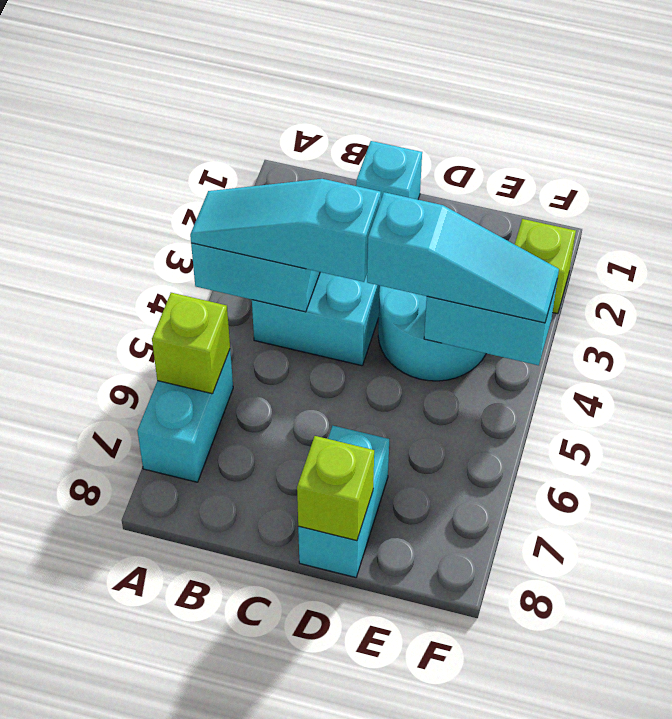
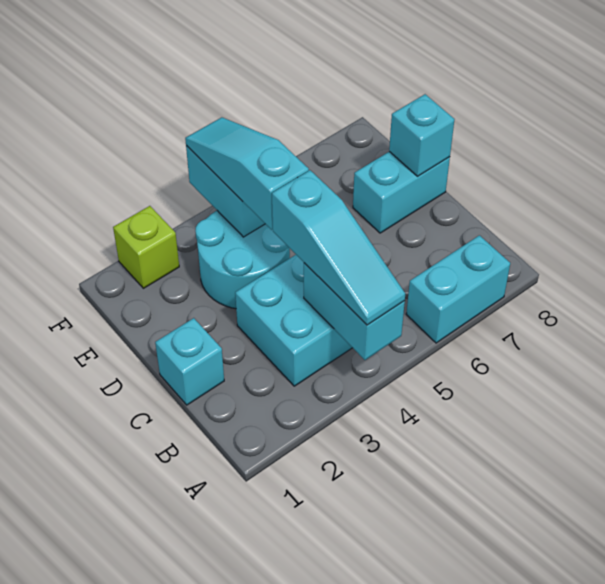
lime 1x1 brick [152,293,230,394] -> none
lime 1x1 brick [297,436,374,541] -> cyan 1x1 brick [389,94,455,176]

